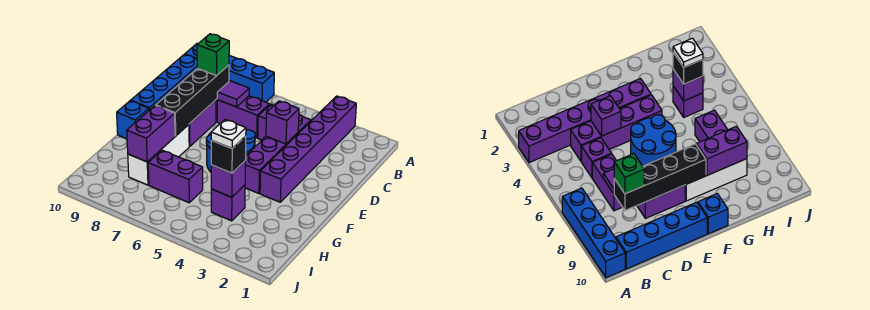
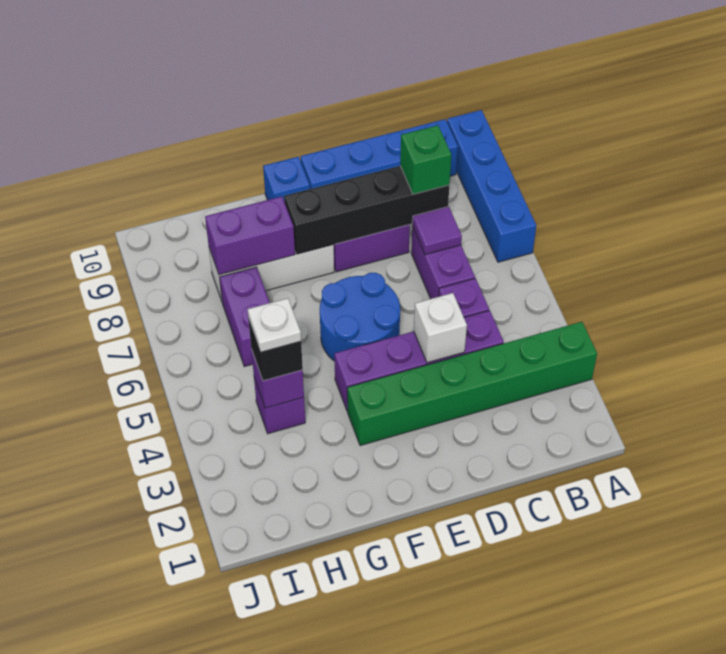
purple 1x6 brick [260,96,356,202] -> green 1x6 brick [347,322,597,446]
purple 1x1 brick [266,101,299,144] -> white 1x1 brick [414,293,467,363]

